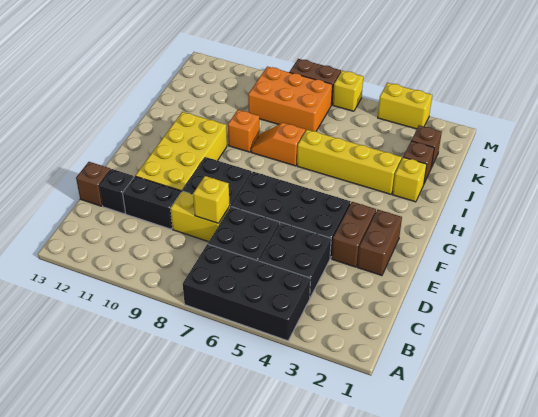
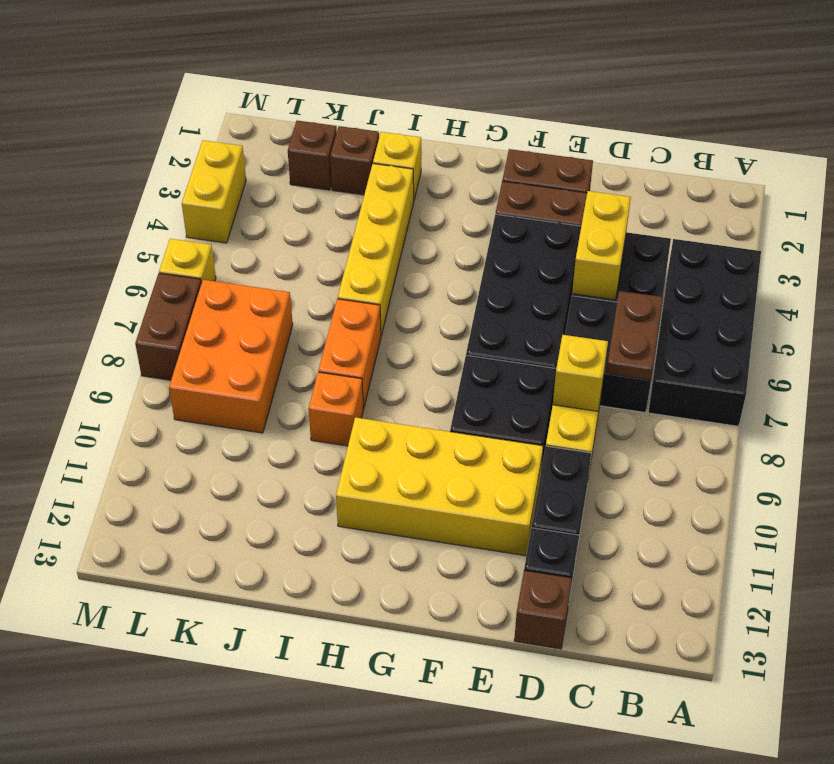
none -> brown 1x2 plate [606,291,663,380]
none -> yellow 1x2 brick [572,191,631,300]
orange 1x2 slope [251,123,306,166] -> orange 1x2 brick [318,299,381,409]

